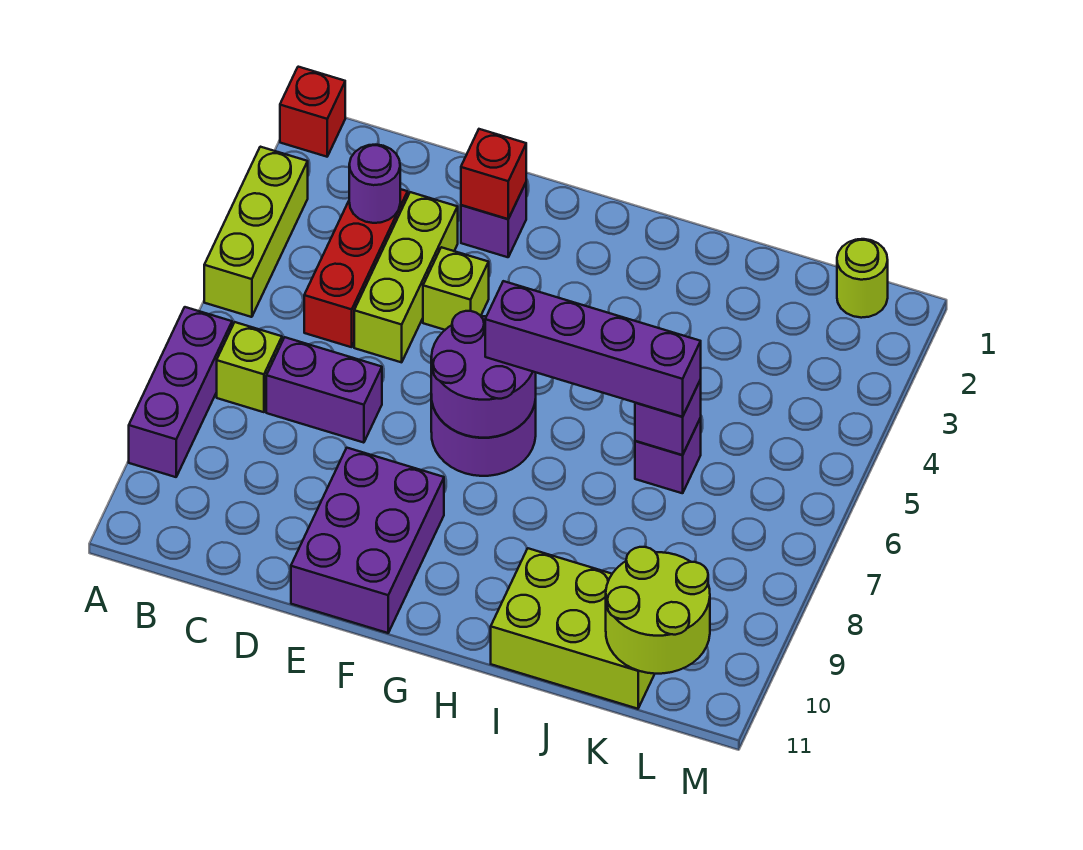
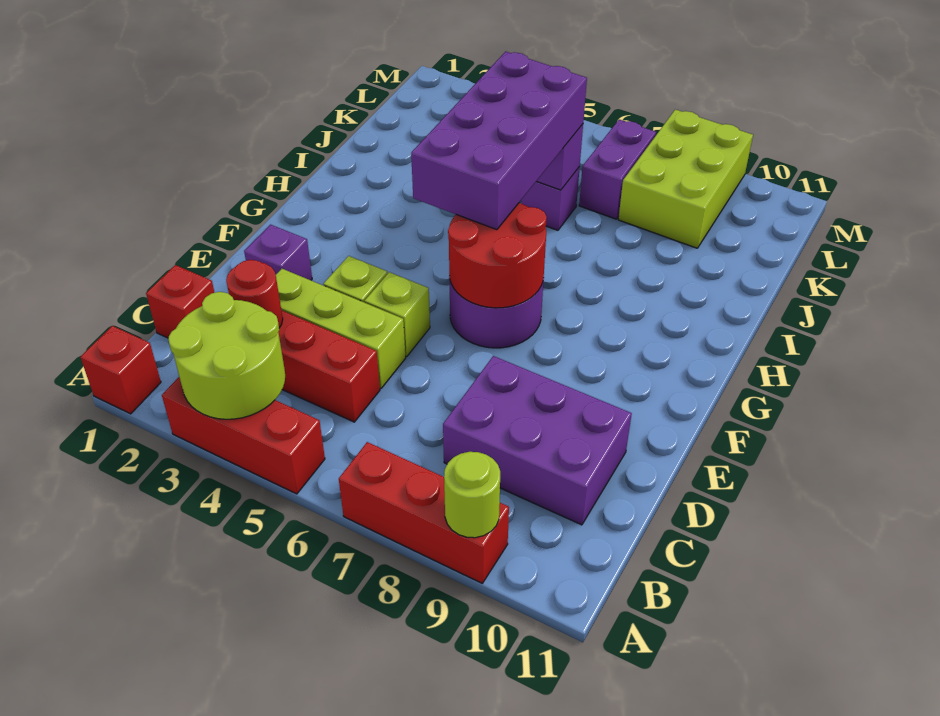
lime 1x3 brick [204,147,308,317] -> red 1x3 brick [162,377,325,494]
purple 1x3 brick [129,307,232,477] -> red 1x3 brick [339,442,509,583]
lime 1x1 brick [217,322,282,412] -> lime 1x1 brick moved to [364,272,430,357]
purple 1x1 round brick [349,145,400,223] -> red 1x1 round brick [226,260,283,328]
purple 1x2 brick [266,337,382,443] -> purple 1x2 brick moved to [579,120,656,219]
red 1x1 brick [461,129,526,219] -> red 1x1 brick moved to [146,265,214,338]
purple 2x3 brick [291,448,444,633] -> purple 2x3 brick moved to [443,356,632,525]
purple 2x2 round brick [431,311,536,438] -> red 2x2 round brick [448,203,547,308]
purple 1x4 brick [485,281,701,417] -> purple 2x4 brick [411,51,587,230]
lime 2x3 brick [491,548,654,709] -> lime 2x3 brick moved to [618,110,753,248]
lime 2x2 round brick [606,547,710,674] -> lime 2x2 round brick moved to [168,292,285,419]
lime 1x1 round brick [837,239,888,318] -> lime 1x1 round brick moved to [444,452,500,538]

